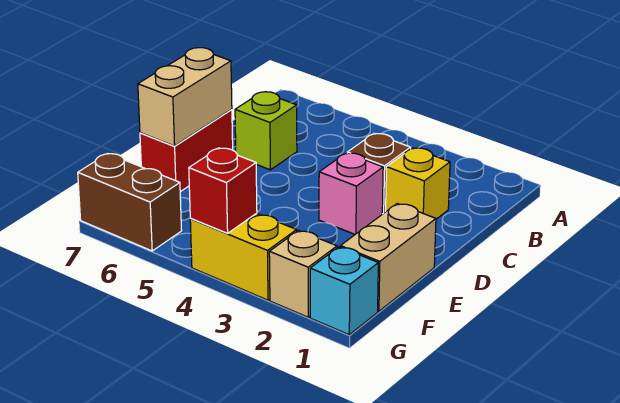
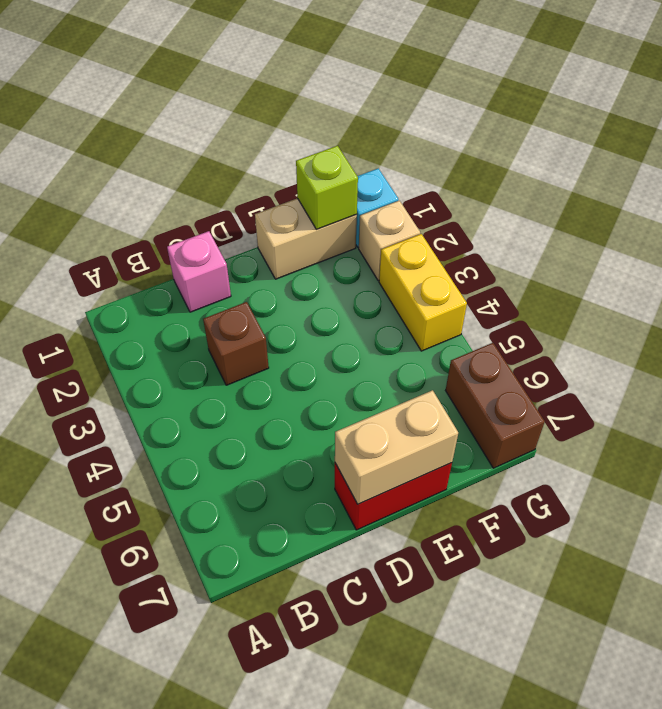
yellow 1x1 brick [386,148,450,219] -> none
lime 1x1 brick [235,92,297,170] -> lime 1x1 brick moved to [296,146,358,229]
pink 1x1 brick [319,153,383,234] -> pink 1x1 brick moved to [167,231,231,312]
red 1x1 brick [189,148,257,233] -> none

